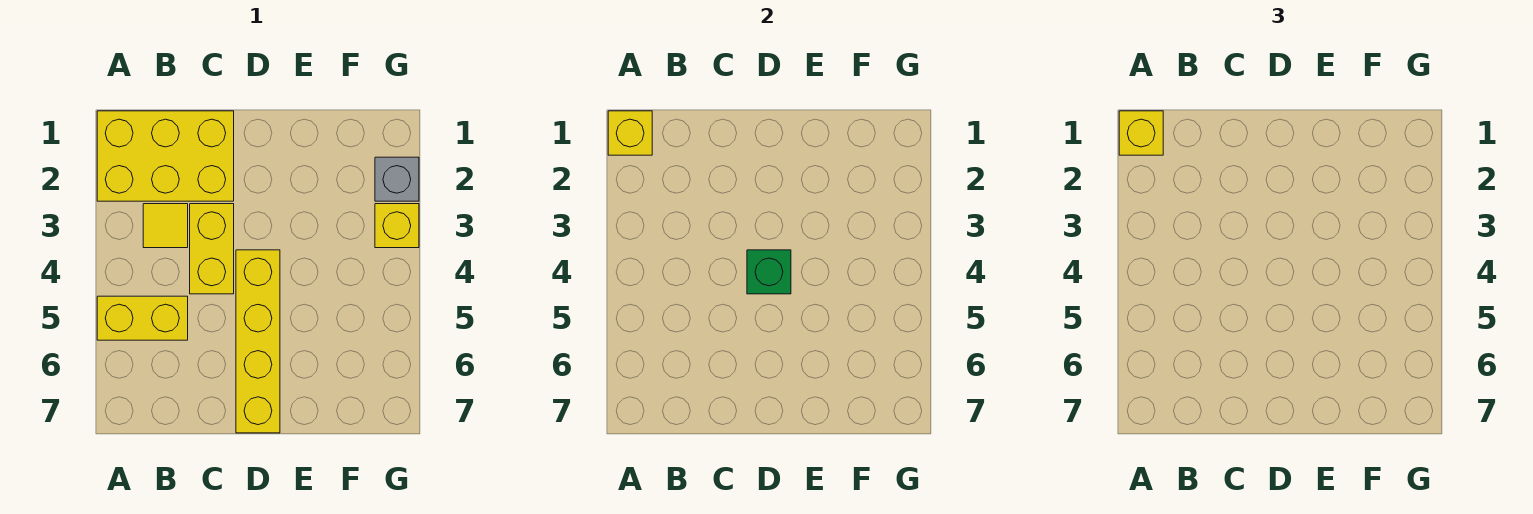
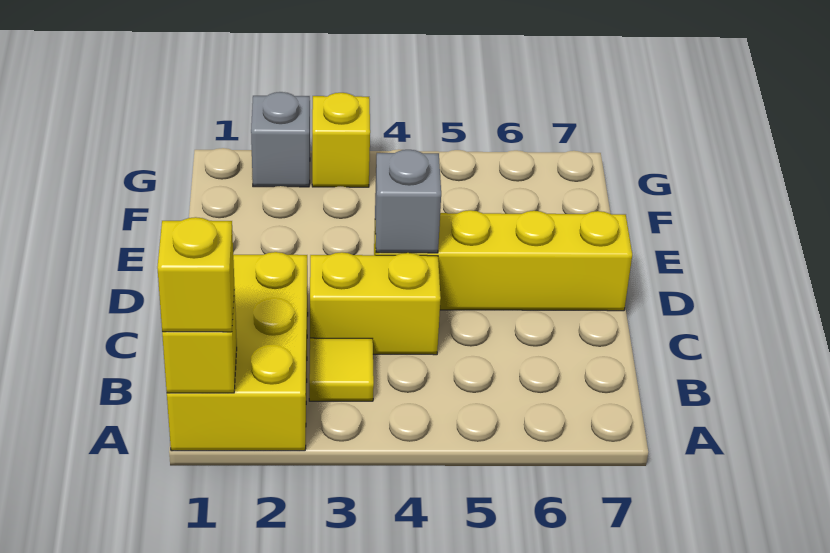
yellow 1x2 brick [97,296,188,340] -> none
green 1x1 brick [747,250,791,294] -> grey 1x1 brick [375,150,441,253]

